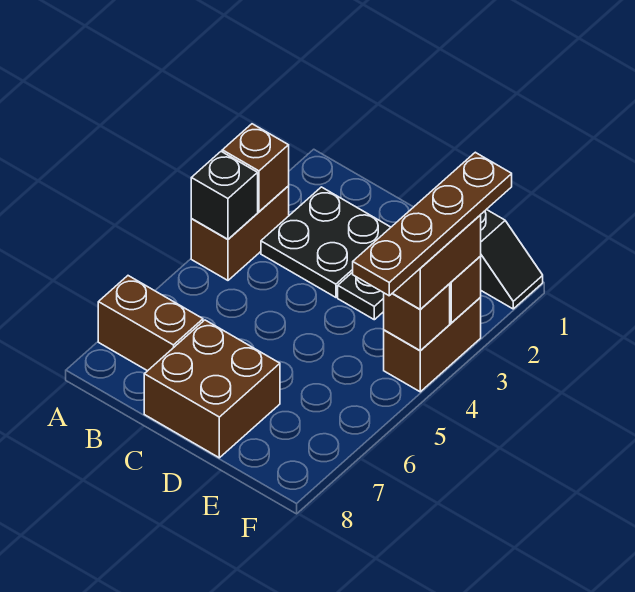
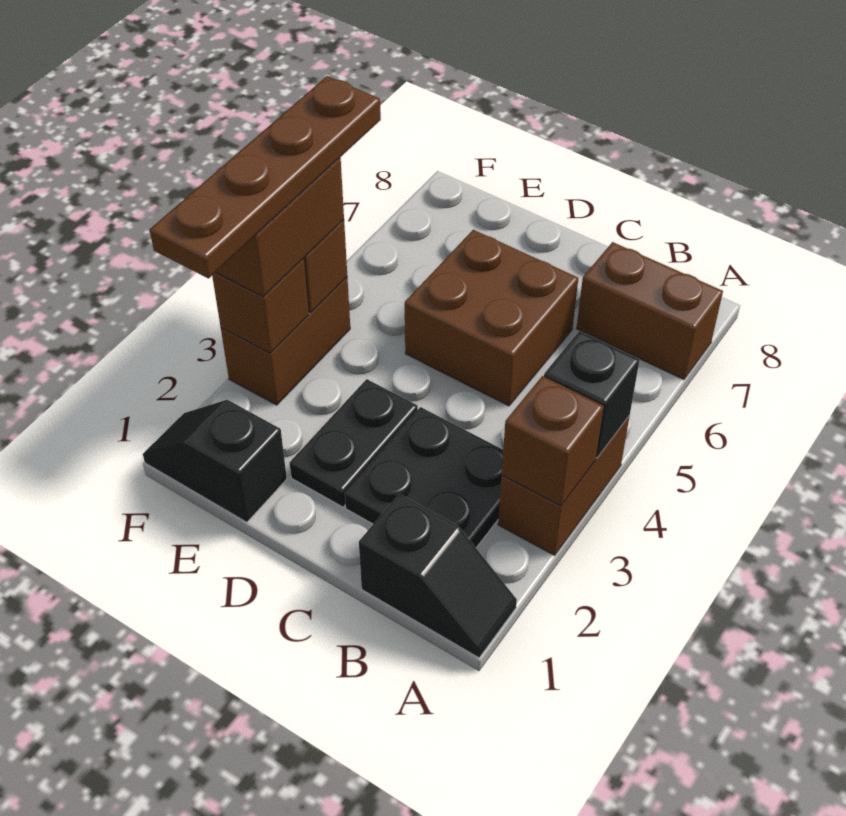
none -> black 1x2 slope [359,494,517,658]
brown 2x2 brick [144,320,280,458] -> brown 2x2 brick moved to [405,230,578,406]

